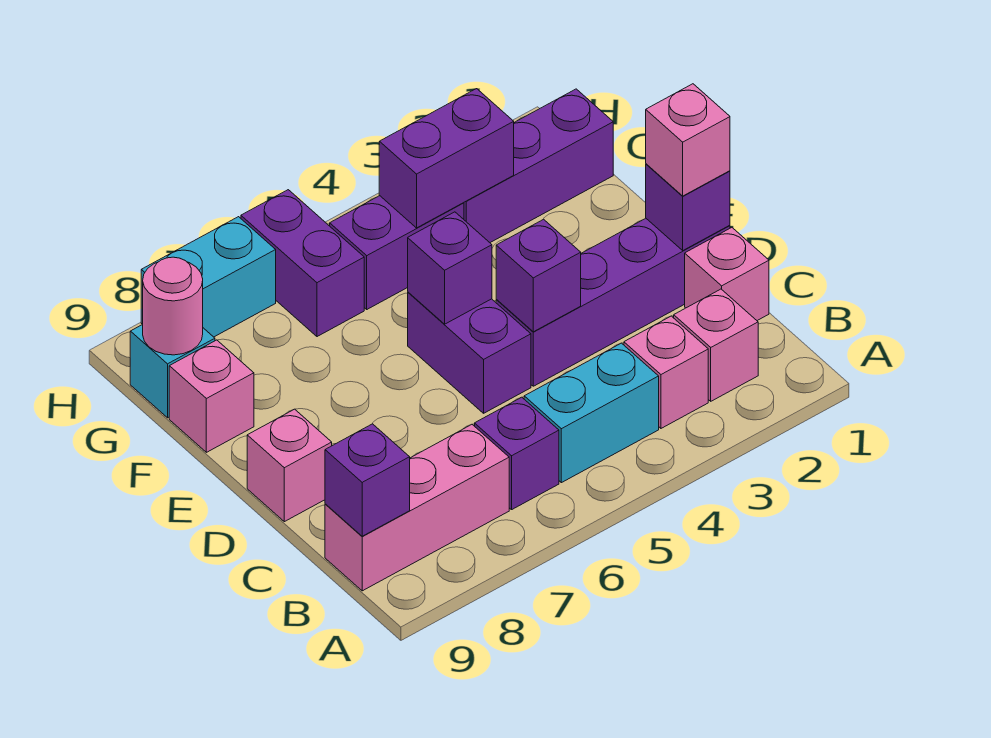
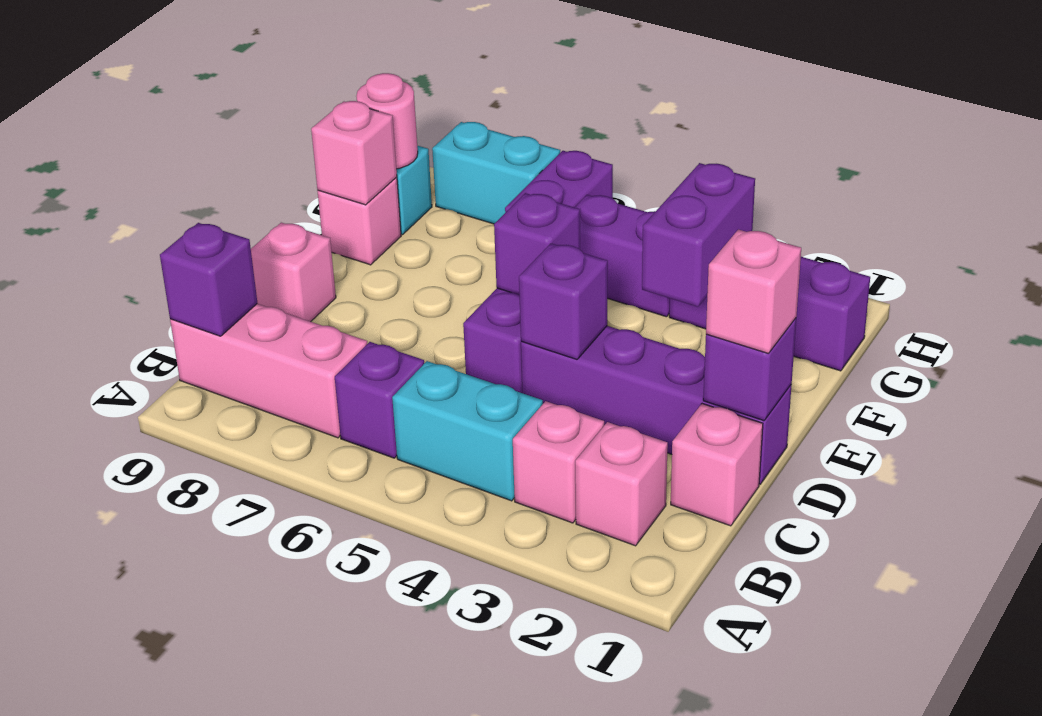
none -> pink 1x1 brick [311,101,397,205]
purple 1x2 brick [379,89,514,228] -> purple 1x2 brick turned to [642,163,755,307]

